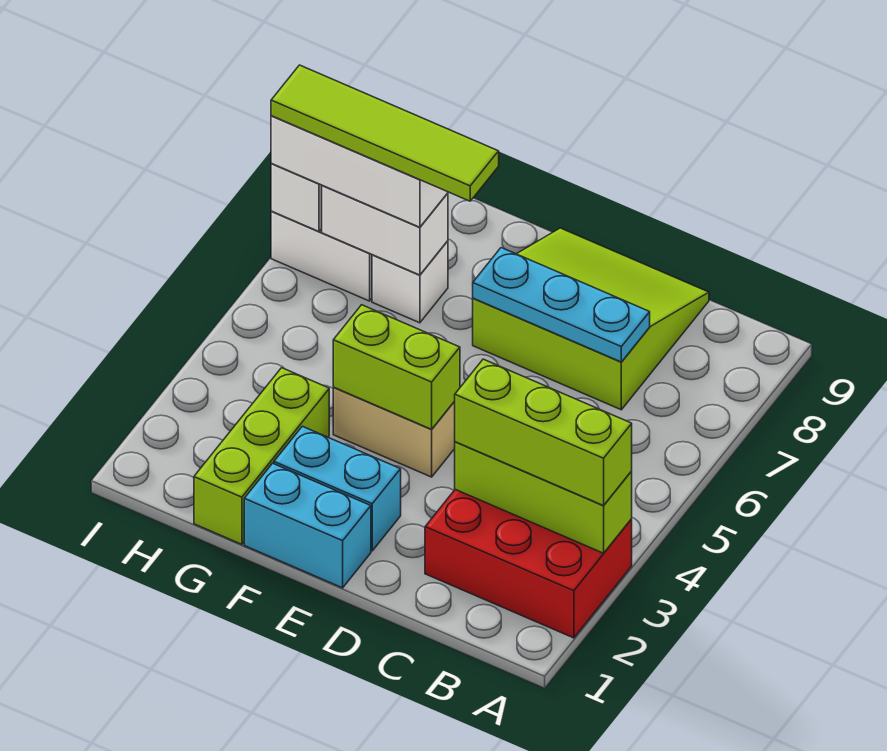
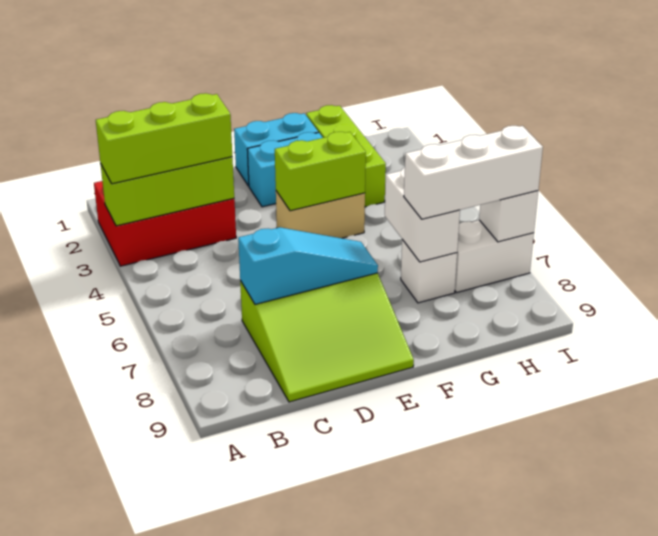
cyan 1x3 plate [473,248,650,362] -> cyan 1x3 slope [238,227,378,304]
lime 1x4 tile [271,65,499,201] -> none
white 1x2 brick [322,185,448,275] -> white 1x2 brick turned to [385,168,460,262]

